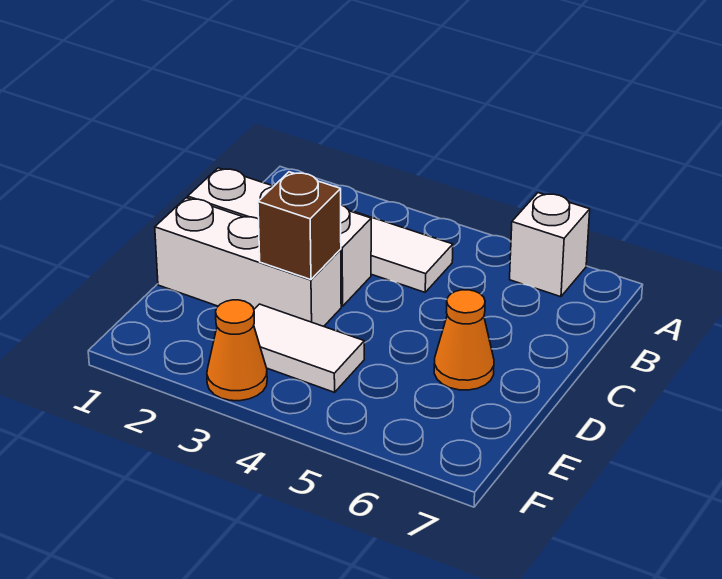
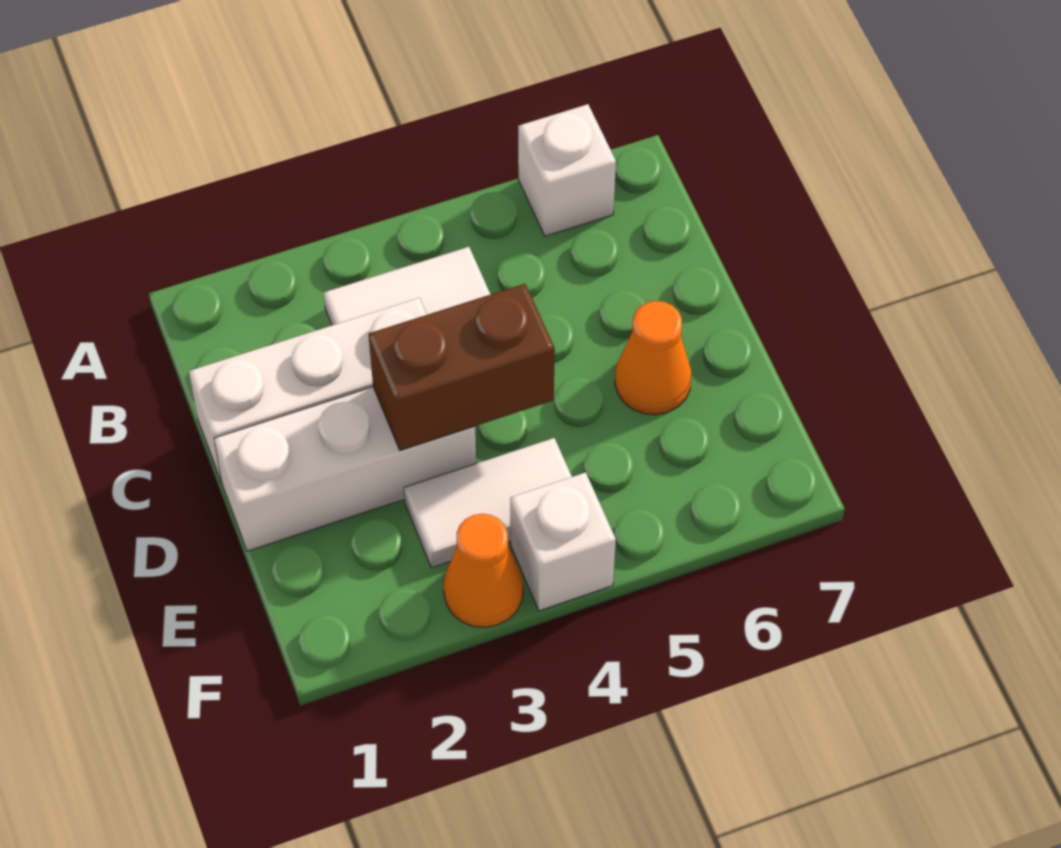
brown 1x1 brick [258,172,341,280] -> brown 1x2 brick [369,284,555,451]
none -> white 1x1 brick [510,472,616,611]

